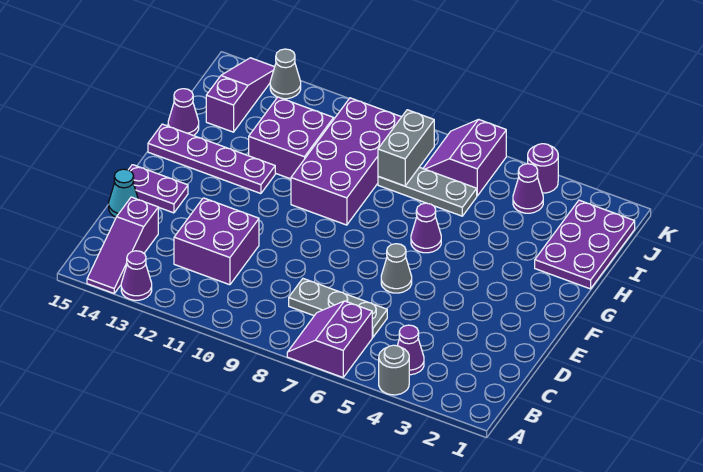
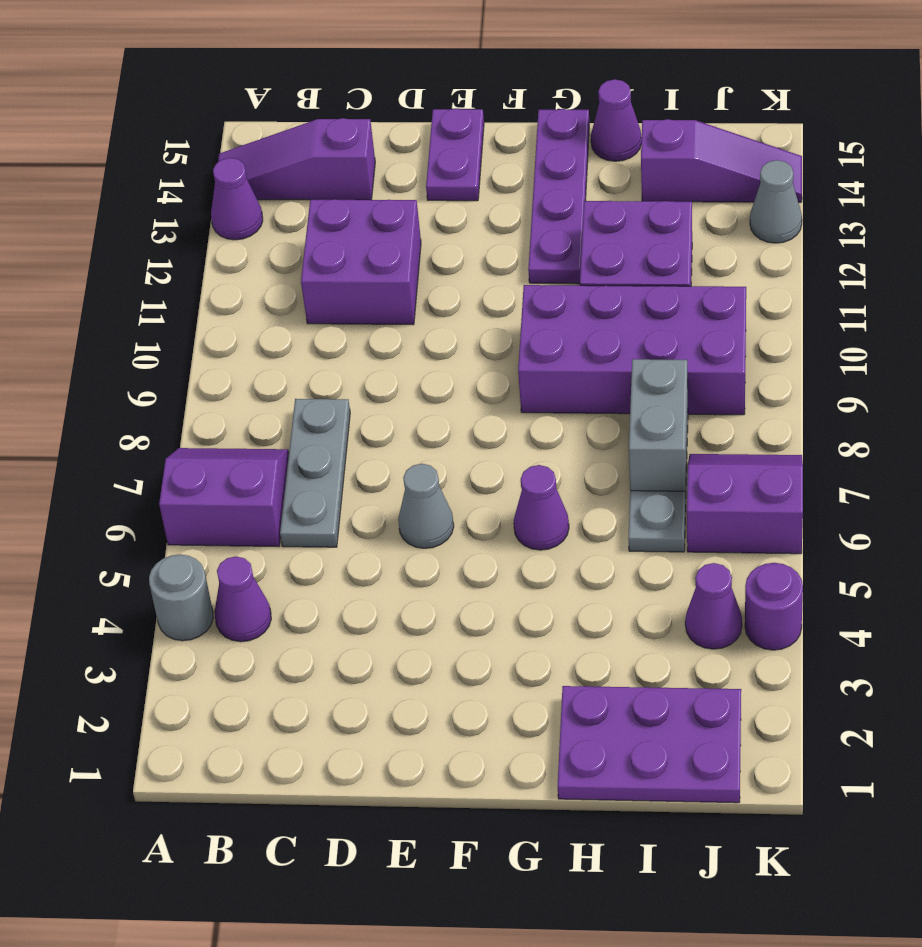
cyan 1x1 cone [109,169,138,217] -> none
grey 1x2 brick [378,110,434,186] -> grey 1x2 brick turned to [629,359,688,491]

